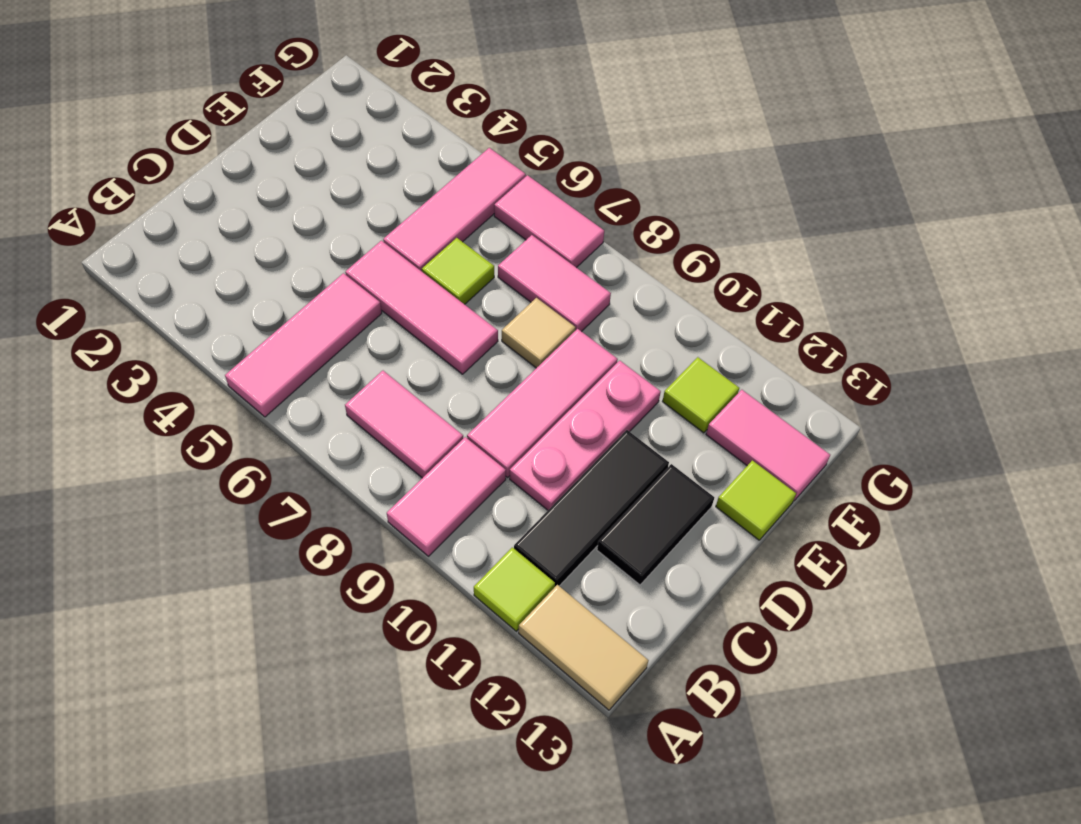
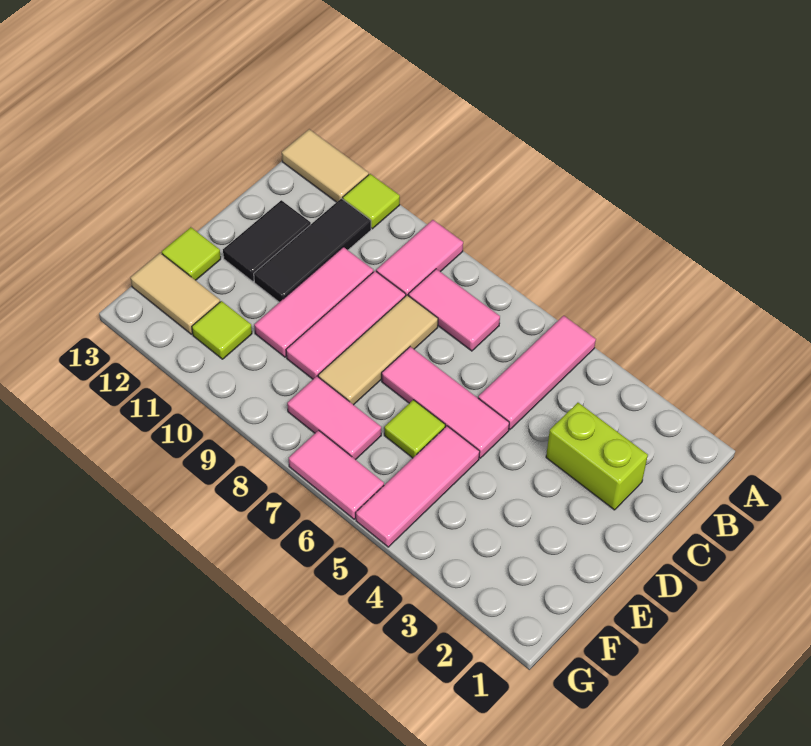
none -> lime 1x2 brick [546,403,648,510]
pink 1x3 plate [510,361,661,510] -> pink 1x3 tile [254,247,373,357]
tan 1x1 tile [502,298,576,368] -> tan 1x3 tile [318,295,438,405]
pink 1x2 tile [706,390,830,501] -> tan 1x2 tile [130,253,220,334]

